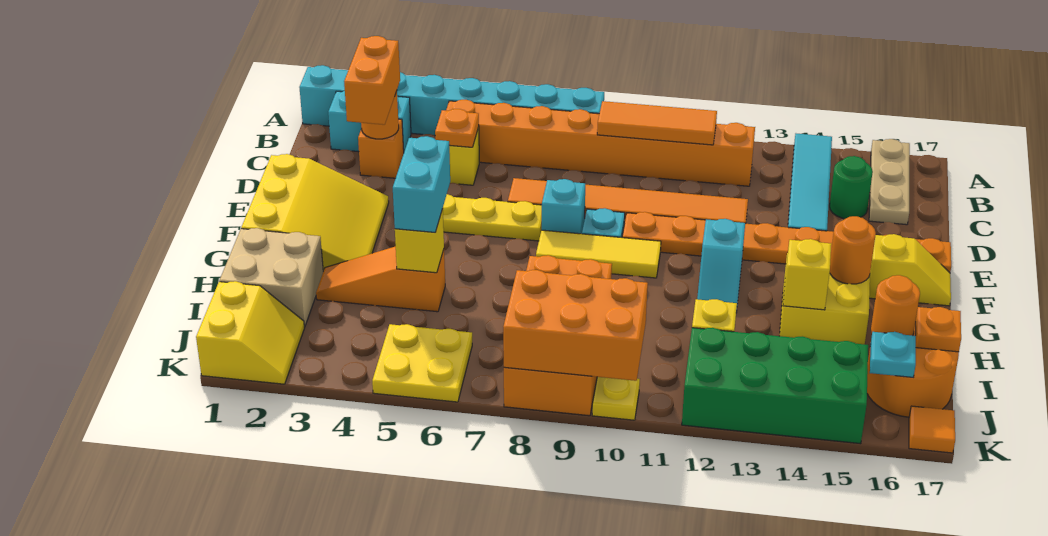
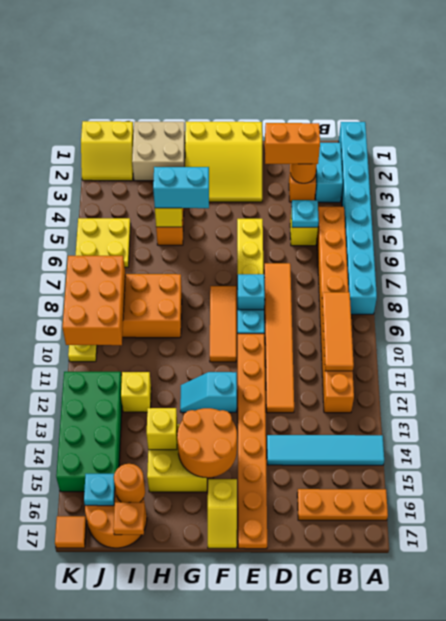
tan 1x3 plate [869,139,910,225] -> orange 1x3 plate [297,489,388,520]
orange 1x1 plate [435,109,479,147] -> cyan 1x1 plate [291,200,319,227]
green 1x1 round brick [830,156,873,219] -> none
yellow 1x3 tile [536,230,661,278] -> orange 1x3 tile [210,286,236,362]
orange 1x1 round brick [830,216,876,284] -> orange 2x2 round brick [177,408,237,478]

